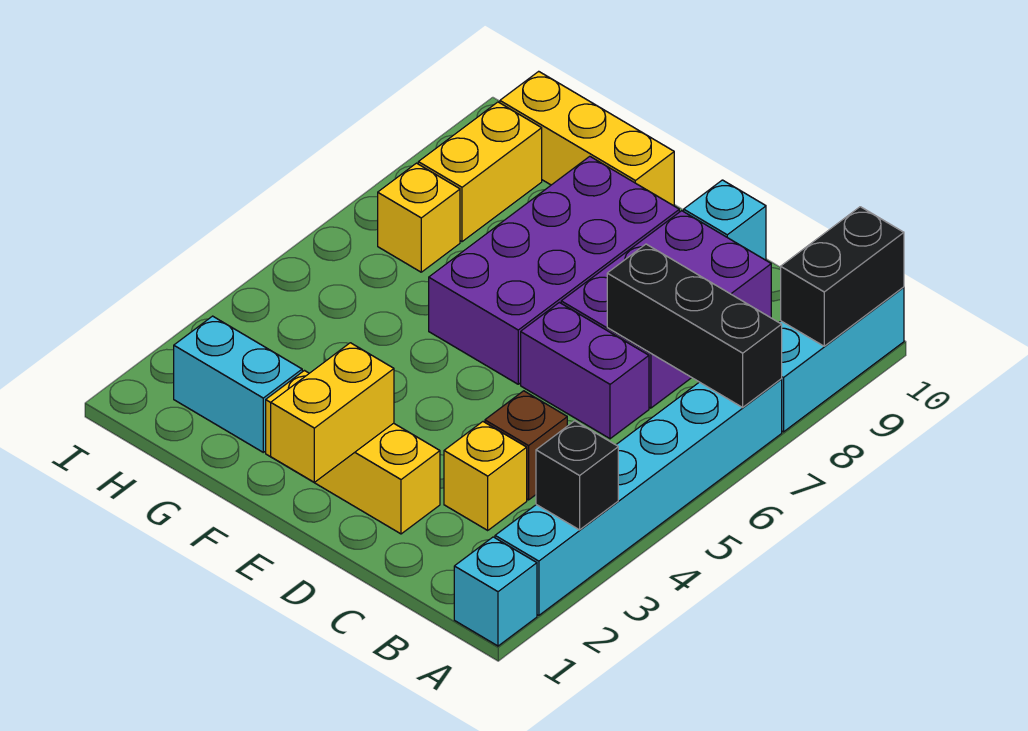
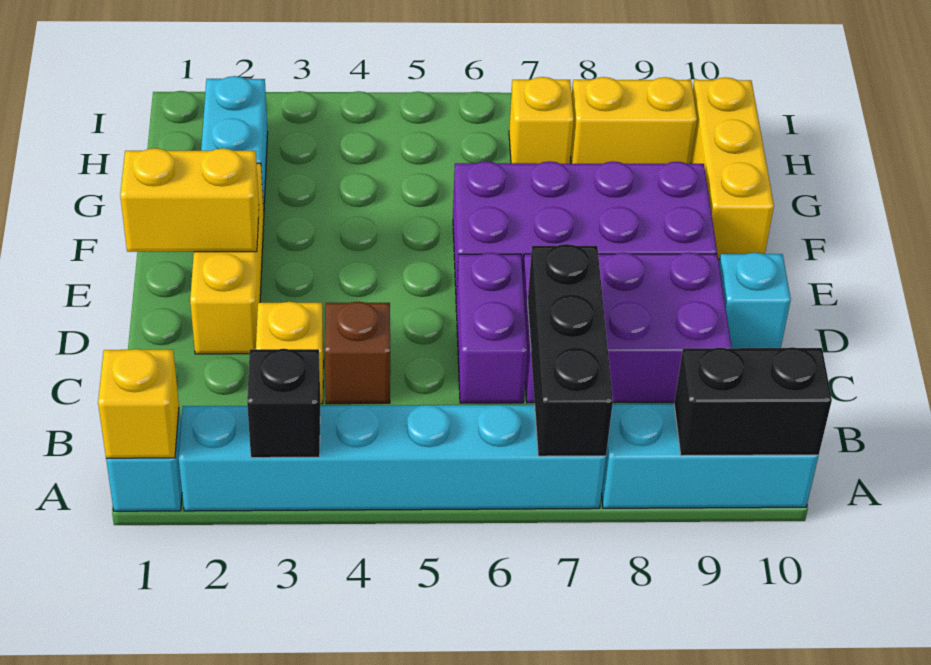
none -> yellow 1x1 brick [98,349,179,458]

